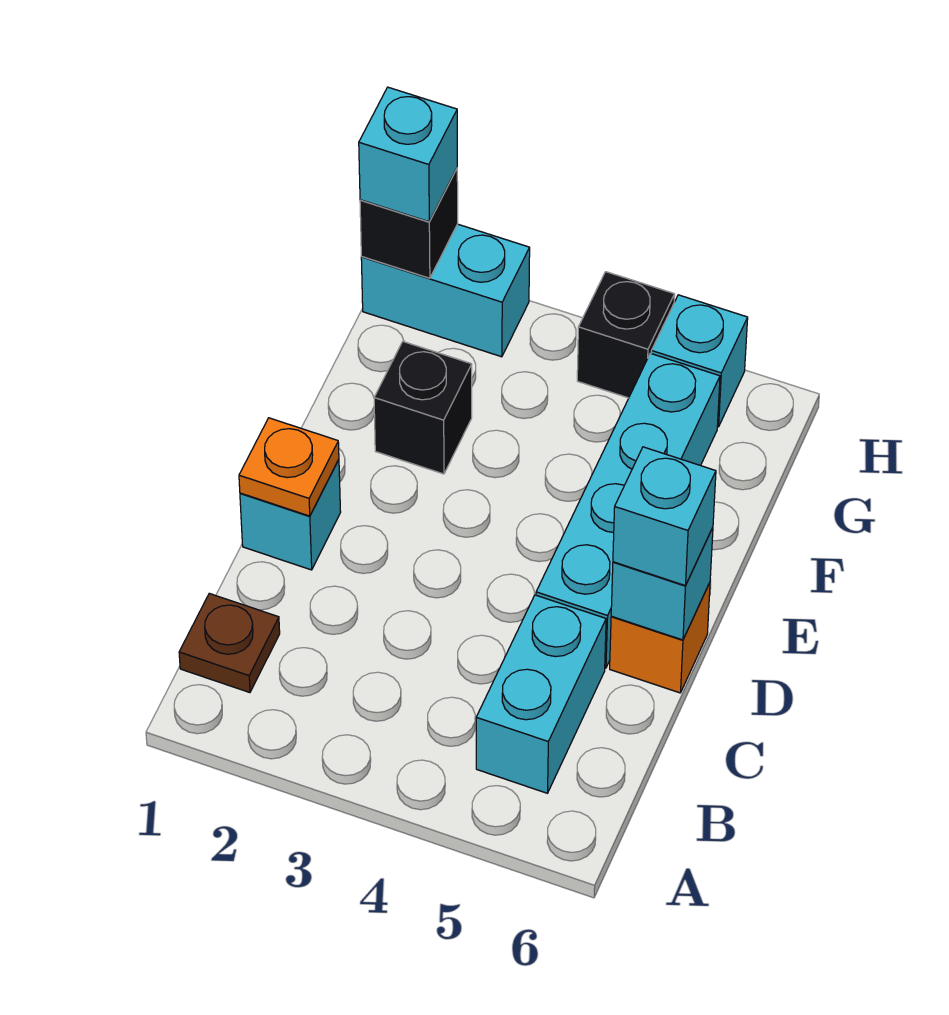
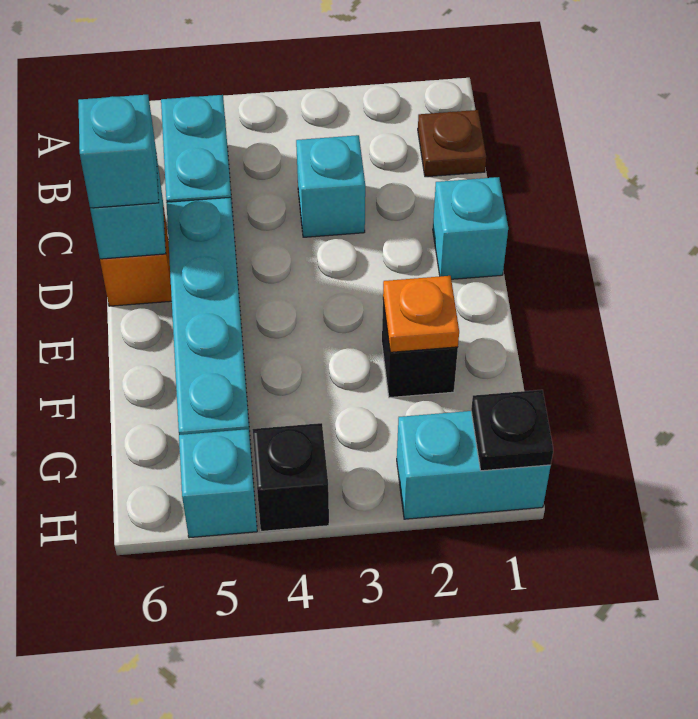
orange 1x1 plate [239,418,339,516] -> orange 1x1 plate moved to [383,276,459,352]
black 1x1 brick [360,169,458,278] -> black 1x1 plate [471,390,553,471]
cyan 1x1 brick [359,87,457,222] -> cyan 1x1 brick moved to [296,135,365,237]

